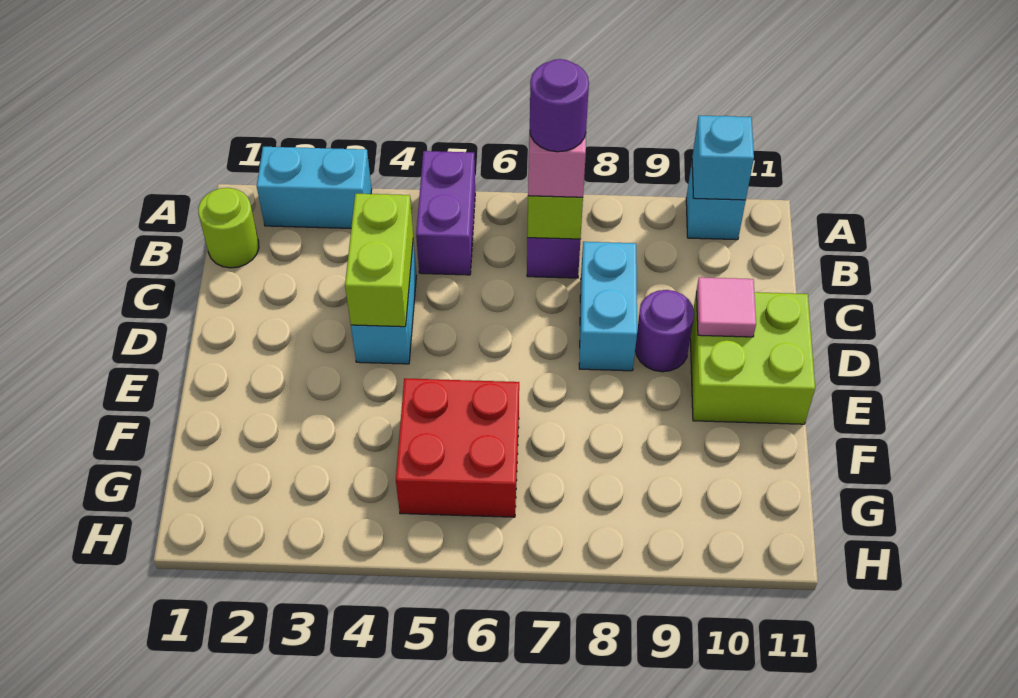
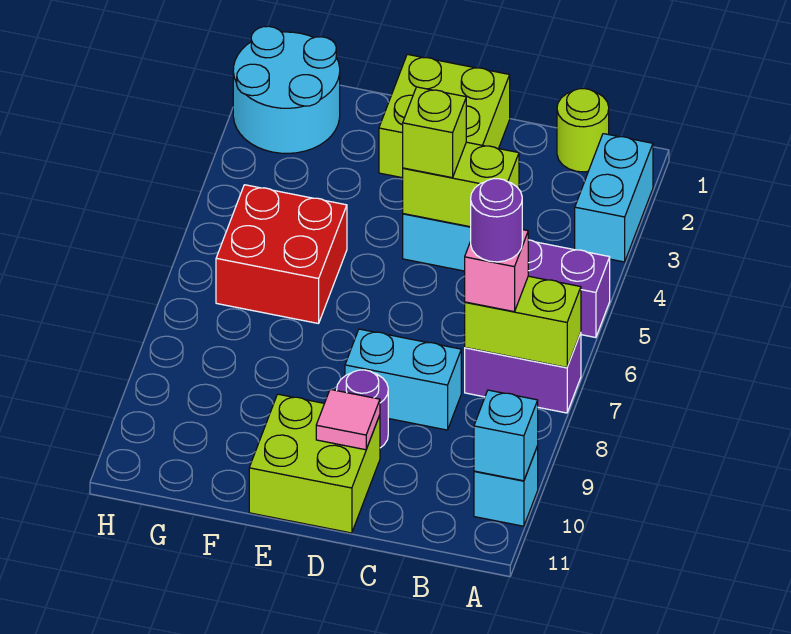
none -> lime 2x2 brick [379,54,510,178]
none -> lime 1x1 brick [403,87,466,178]
none -> cyan 2x2 round brick [233,26,340,153]

